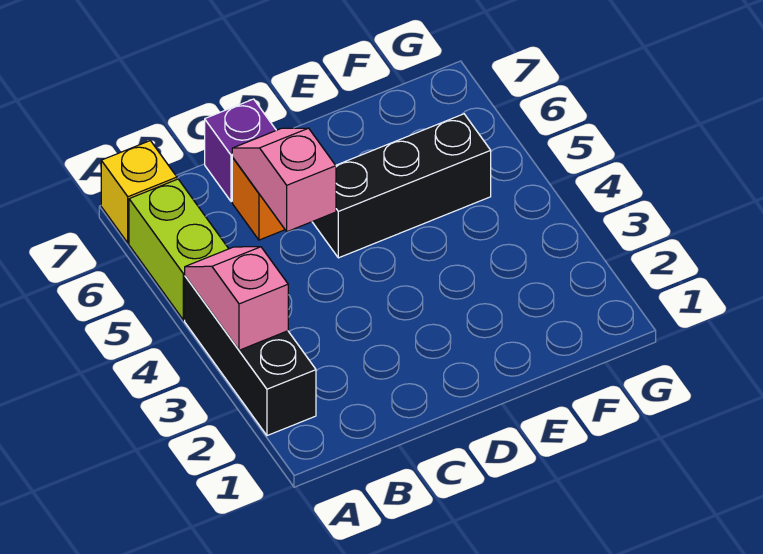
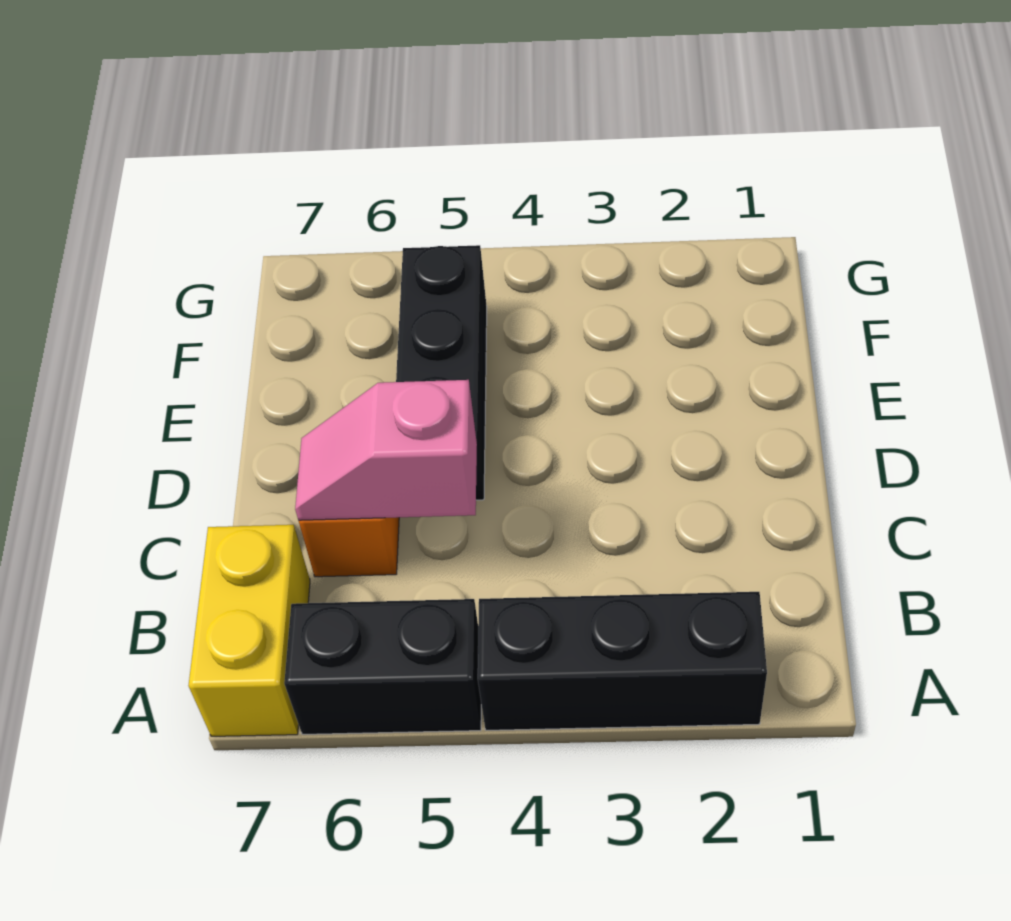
pink 1x2 slope [185,247,288,350] -> none
lime 1x2 brick [129,179,229,320] -> black 1x2 brick [284,599,481,734]
yellow 1x1 brick [101,141,177,243] -> yellow 1x2 brick [188,525,310,736]
purple 1x1 brick [205,99,276,202] -> none

